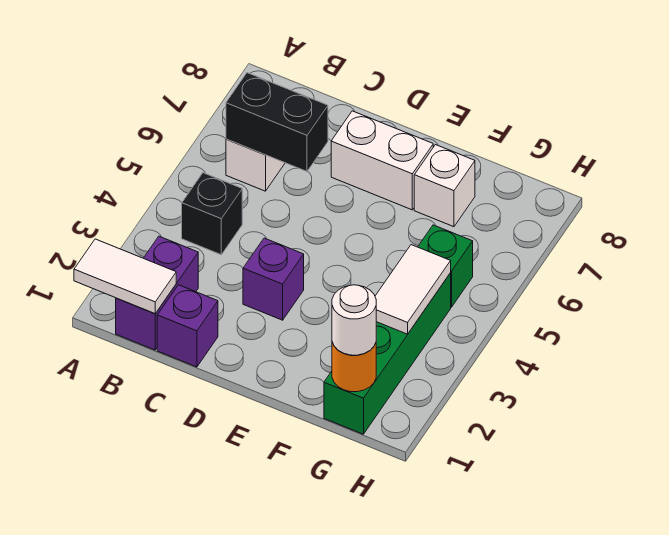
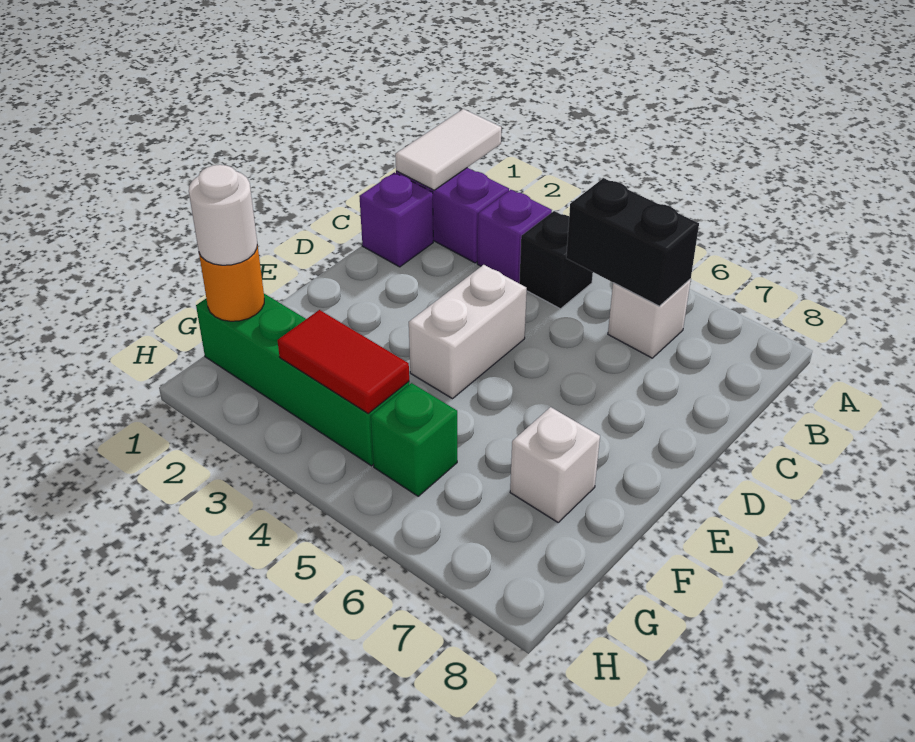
black 1x2 brick [226,73,328,171] -> black 1x2 brick turned to [566,178,699,306]
purple 1x1 brick [243,238,304,320] -> purple 1x1 brick moved to [477,190,552,283]
white 1x2 brick [331,111,433,210] -> white 1x2 brick moved to [409,265,527,399]
white 1x2 tile [375,245,451,334] -> red 1x2 tile [277,310,409,413]

